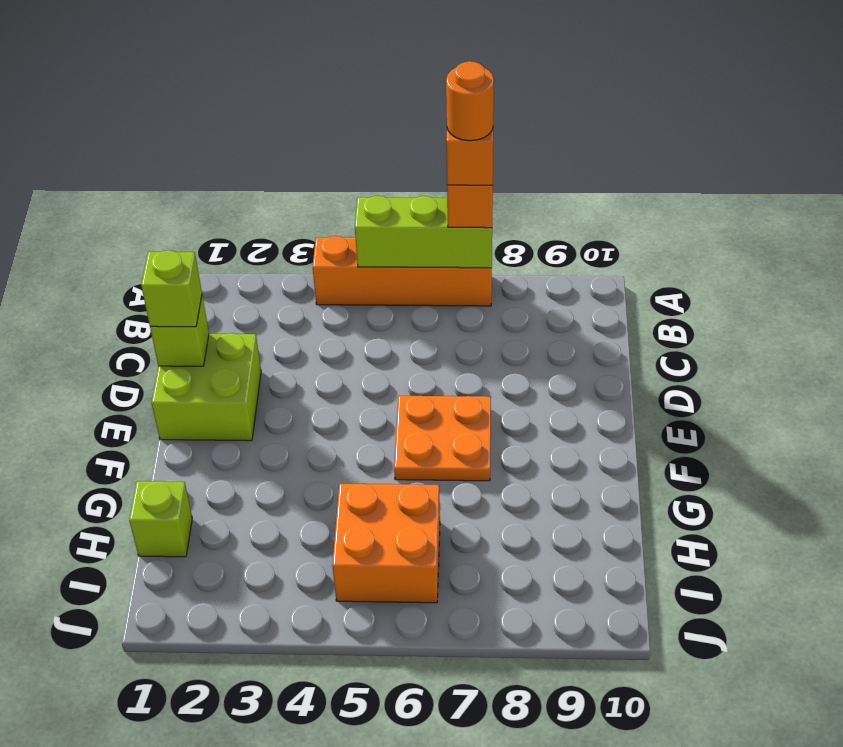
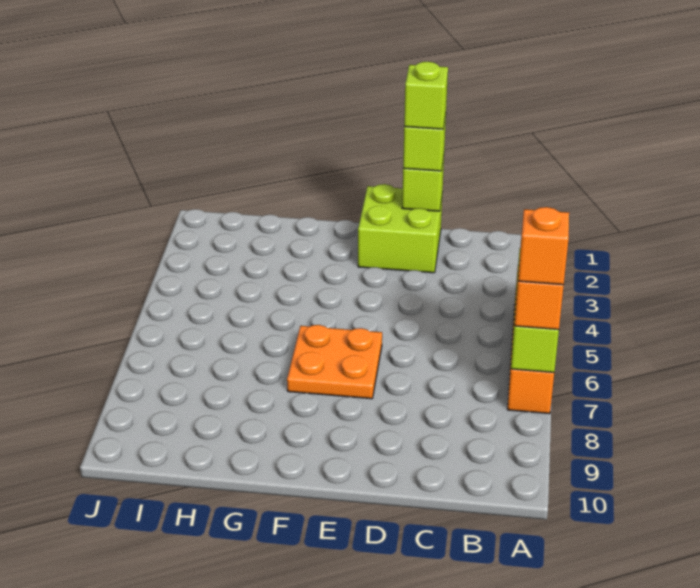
orange 1x1 round brick [446,61,494,141] -> none
lime 1x1 brick [129,481,192,557] -> lime 1x1 brick moved to [404,62,448,129]
orange 2x2 brick [332,484,440,603] -> none

